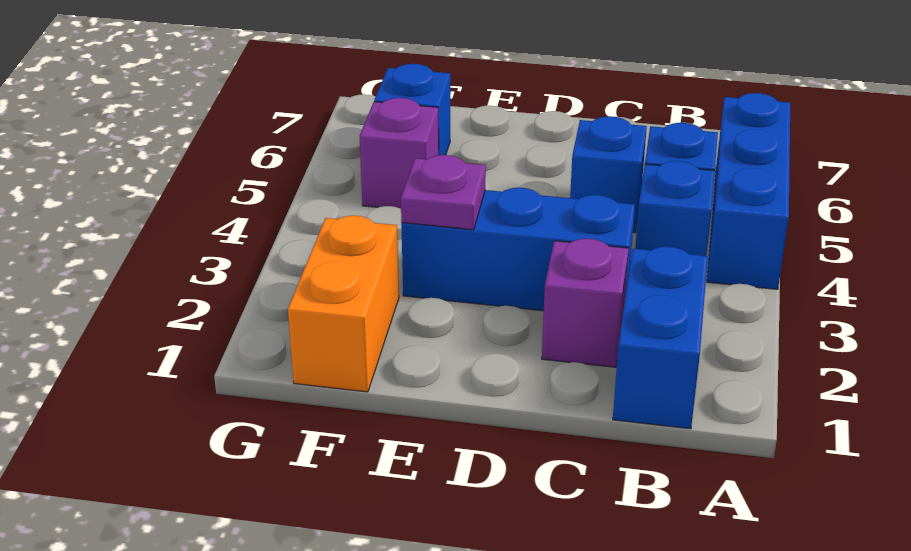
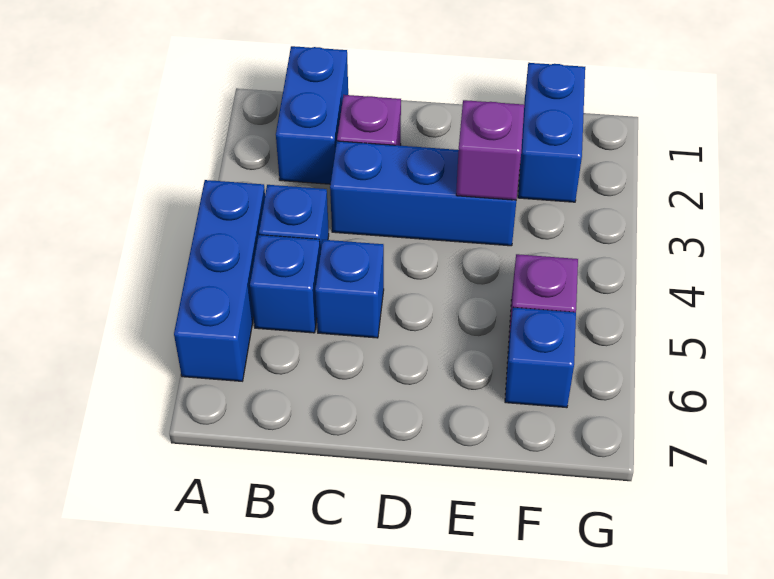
purple 1x1 plate [401,155,486,230] -> purple 1x1 brick [456,100,524,200]
orange 1x2 brick [288,216,399,392] -> blue 1x2 brick [518,63,585,202]

